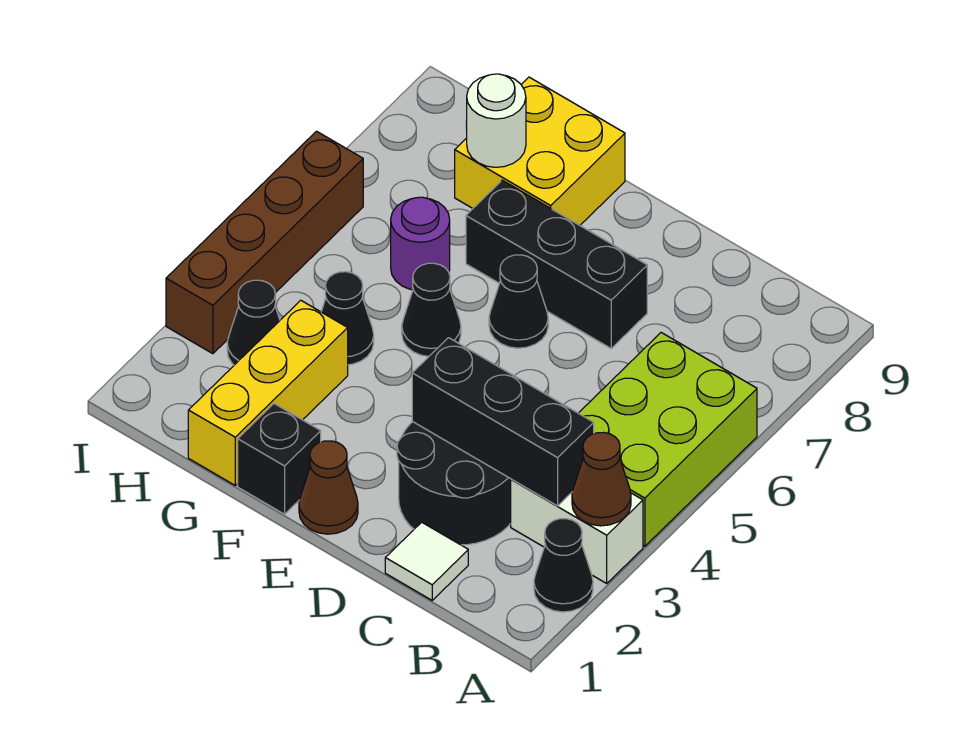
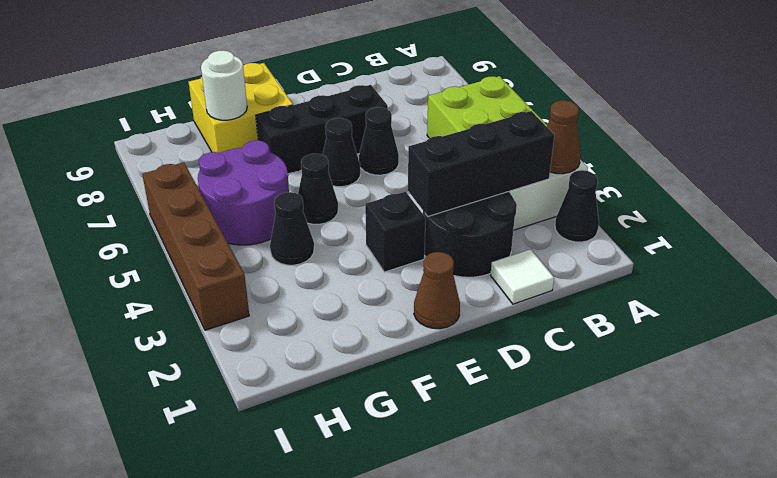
black 1x1 brick [238,404,321,514] -> black 1x1 brick moved to [365,192,426,272]
yellow 1x3 brick [188,300,348,485] -> none
purple 1x1 round brick [391,197,450,290] -> purple 2x2 round brick [198,140,289,245]
black 1x1 cone [227,280,280,365] -> black 1x1 cone moved to [359,107,399,175]

